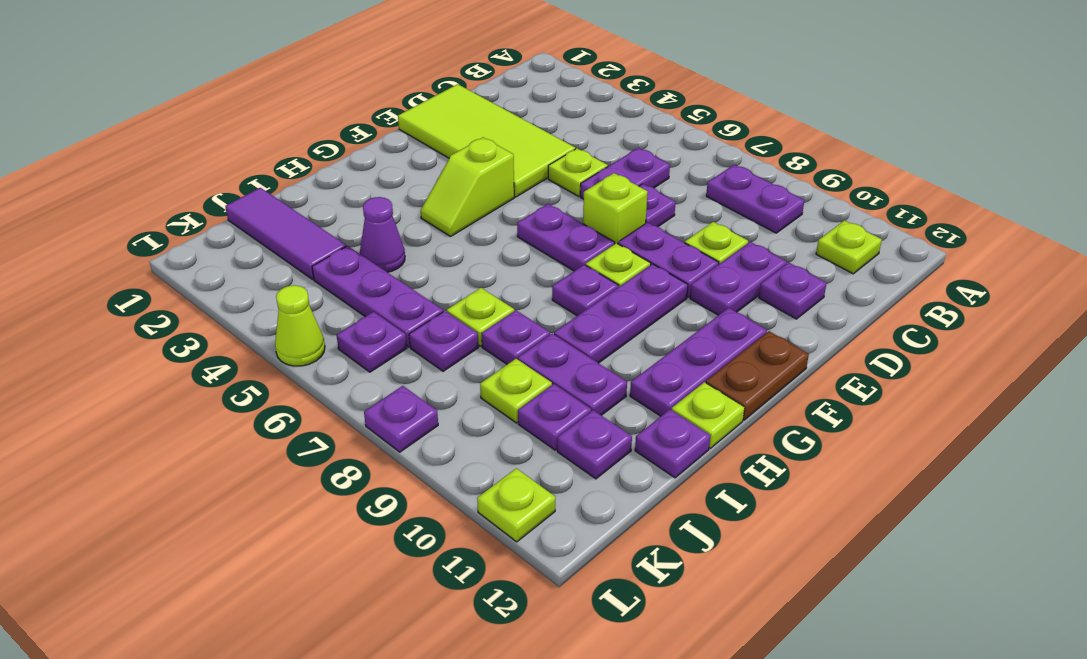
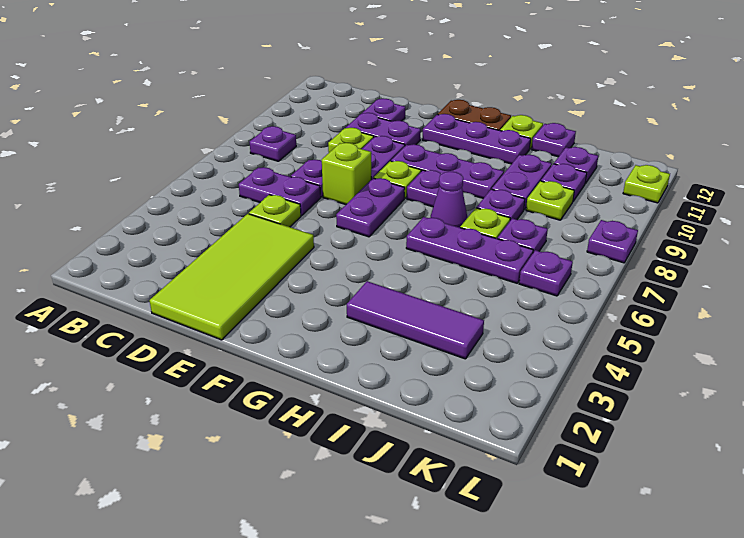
purple 1x2 plate [706,165,804,233] -> purple 1x1 plate [250,126,296,161]
lime 1x1 plate [816,220,882,274] -> none
lime 1x2 slope [421,137,514,236] -> none
purple 1x1 cone [360,197,405,272] -> purple 1x1 cone moved to [431,171,467,227]
purple 1x3 tile [225,188,346,279] -> purple 1x3 tile turned to [347,281,484,359]
purple 1x3 plate [312,246,443,347] -> purple 1x3 plate turned to [406,217,533,283]
lime 1x1 cone [275,285,325,366] -> none

